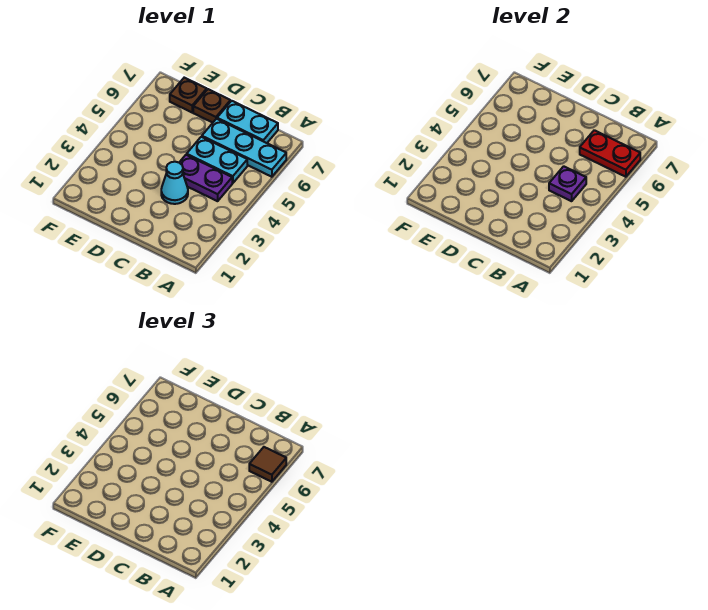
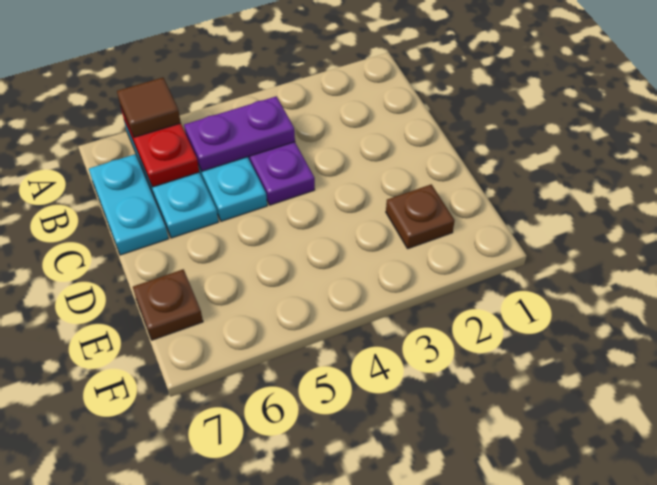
purple 1x1 plate [549,166,586,201] -> purple 1x2 plate [184,96,295,171]
cyan 1x1 cone [161,161,188,204] -> none
brown 1x1 plate [193,89,230,123] -> brown 1x1 plate moved to [386,184,455,248]

